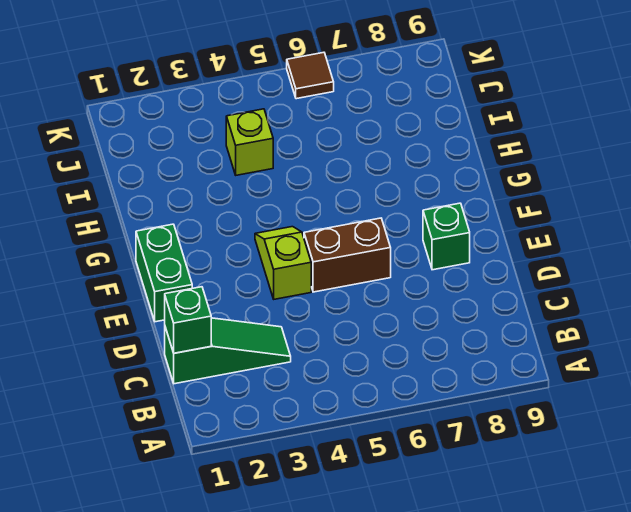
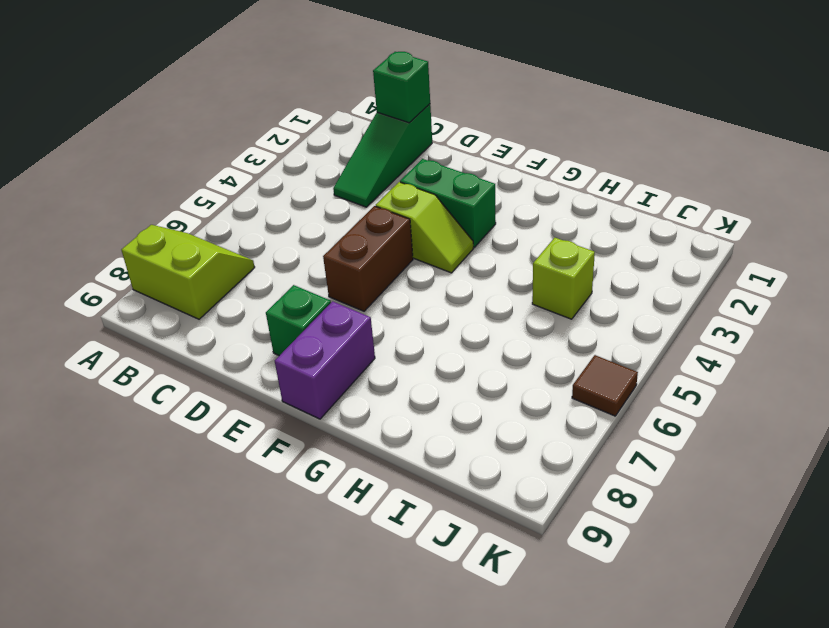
none -> lime 2x2 slope [122,225,255,319]
green 1x2 brick [136,224,192,322] -> green 1x2 brick moved to [400,159,496,247]
none -> purple 1x2 brick [275,301,375,419]

